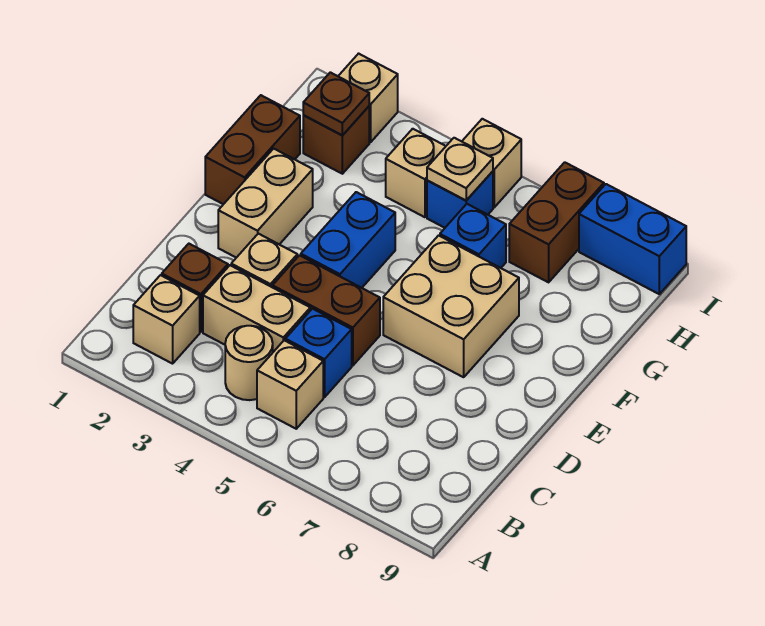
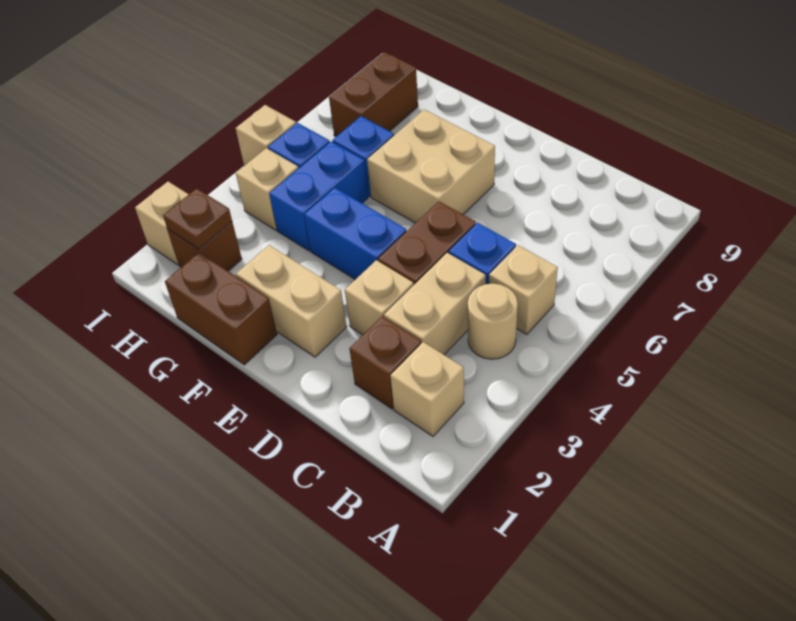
tan 1x1 plate [427,138,493,201] -> none
brown 1x2 brick [509,162,604,282] -> brown 1x2 brick turned to [329,52,418,137]
blue 1x2 brick [579,184,686,294] -> blue 1x2 brick moved to [269,142,368,251]

